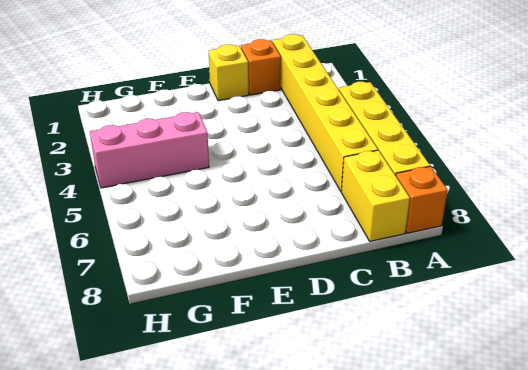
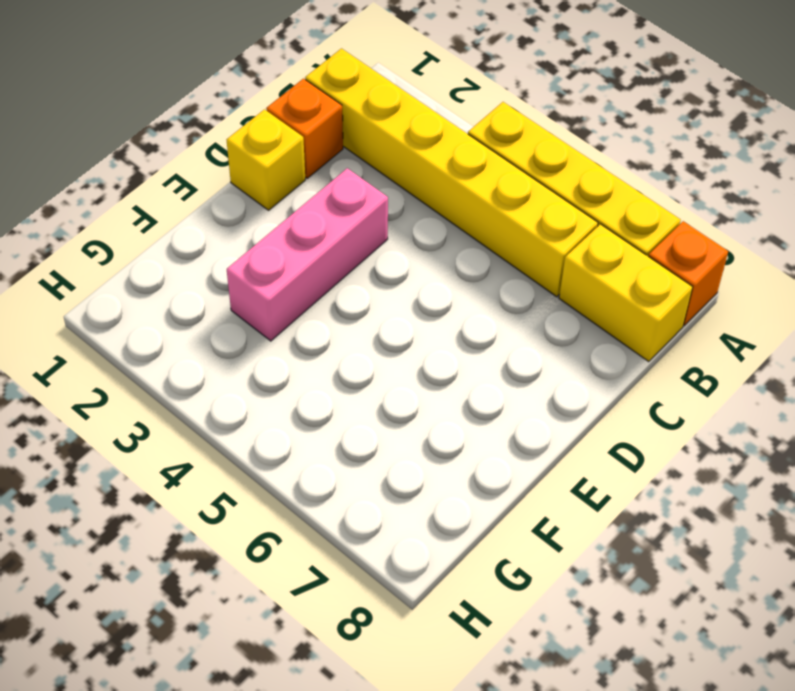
pink 1x3 brick [90,112,209,188] -> pink 1x3 brick moved to [227,168,388,341]

